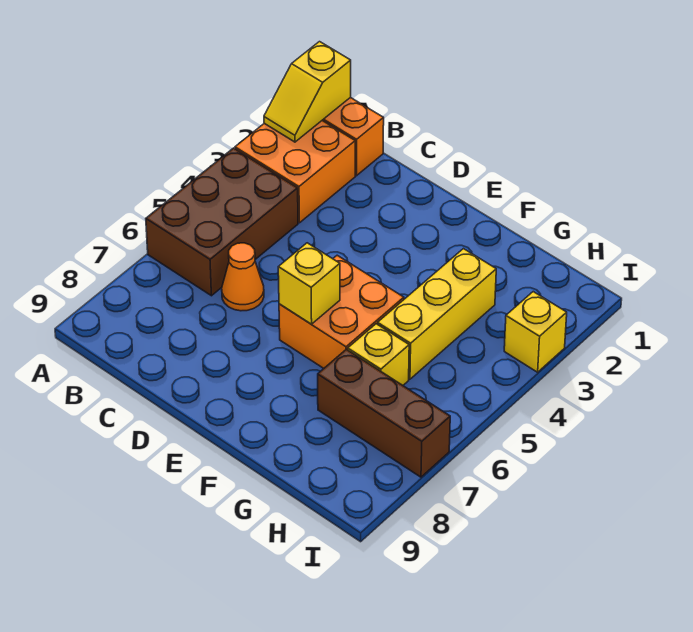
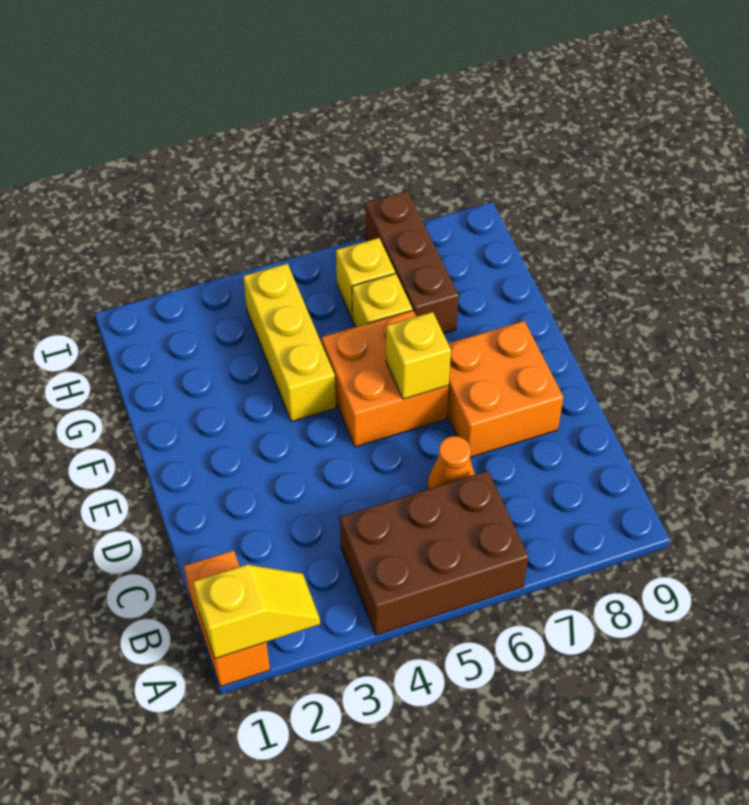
orange 2x2 brick [235,121,355,223] -> orange 2x2 brick moved to [447,321,563,457]
yellow 1x3 brick [378,249,496,379] -> yellow 1x3 brick turned to [243,264,336,422]
yellow 1x1 brick [504,292,567,372] -> yellow 1x1 brick moved to [336,238,395,319]

